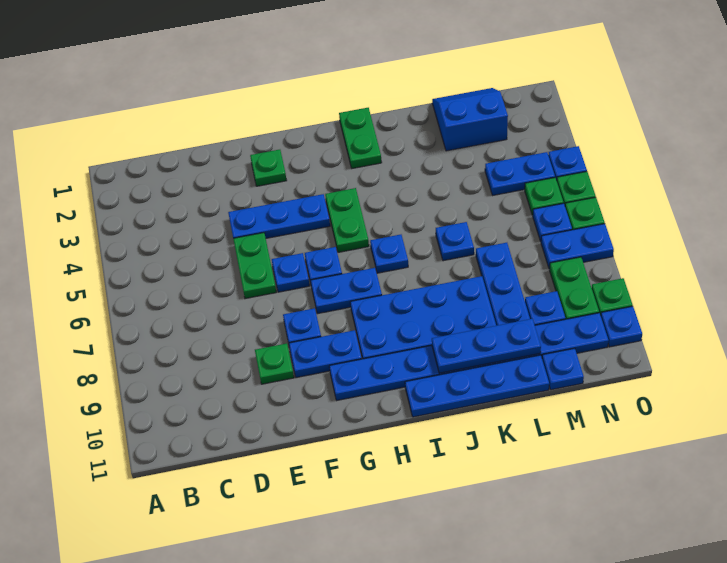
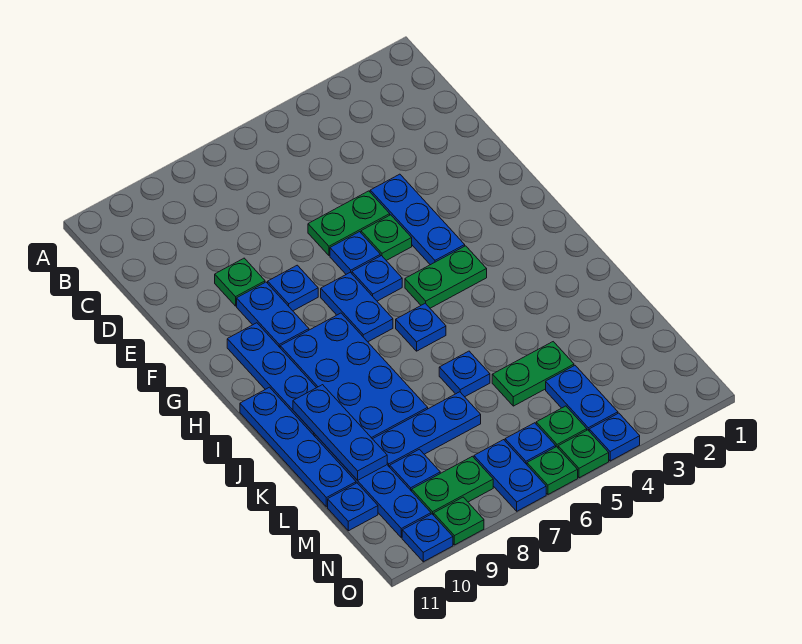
green 1x1 plate [250,150,287,186] -> green 1x1 plate moved to [361,215,412,261]
green 1x2 plate [339,108,382,168] -> green 1x2 plate moved to [492,342,574,406]
blue 2x2 slope [432,88,508,151] -> none

